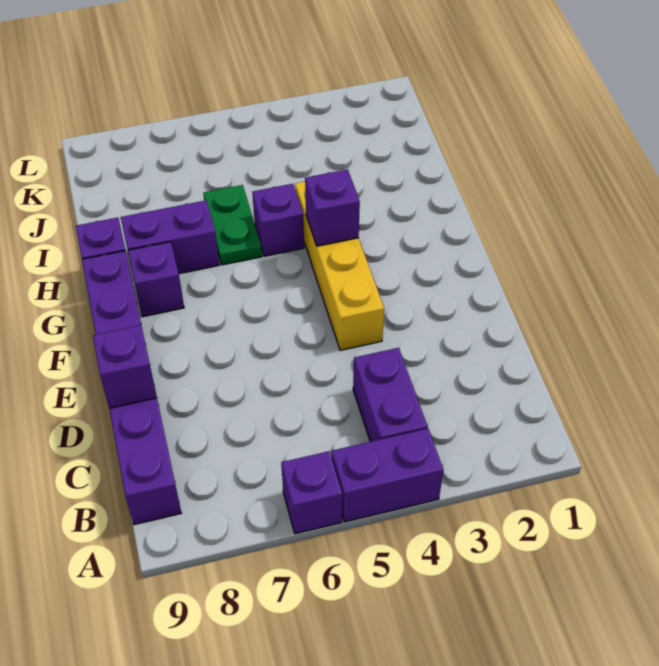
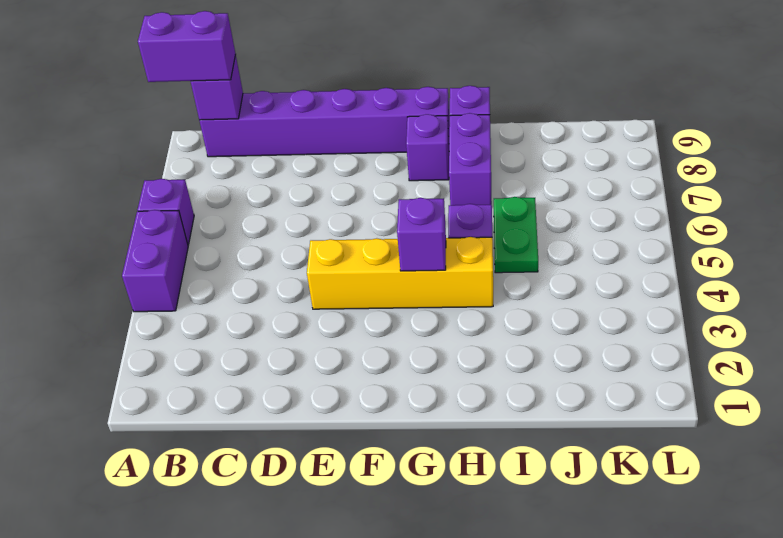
purple 1x2 brick [353,348,428,442] -> purple 1x2 brick moved to [138,11,236,82]
purple 1x1 brick [93,325,157,408] -> purple 1x1 brick moved to [191,55,243,120]
green 1x2 plate [203,185,262,265] -> green 1x2 plate turned to [494,197,538,273]

